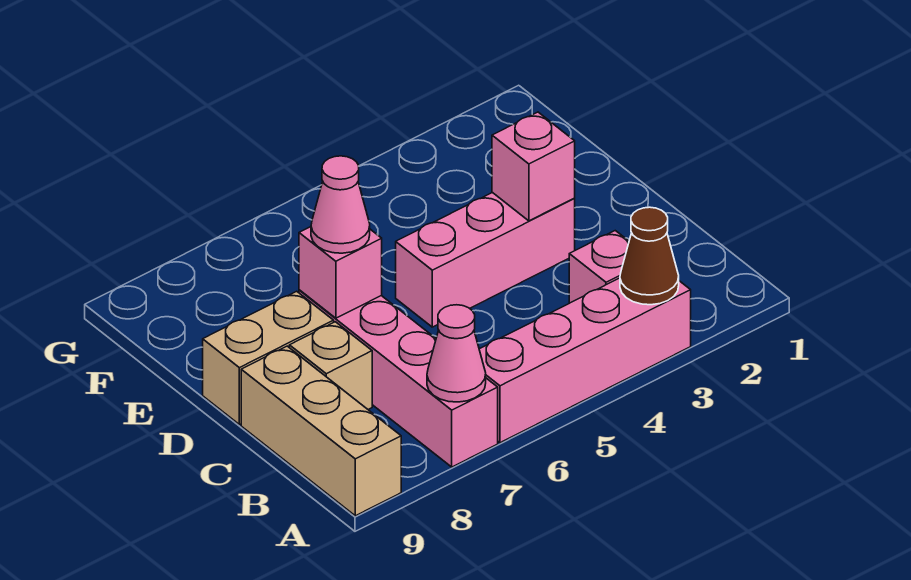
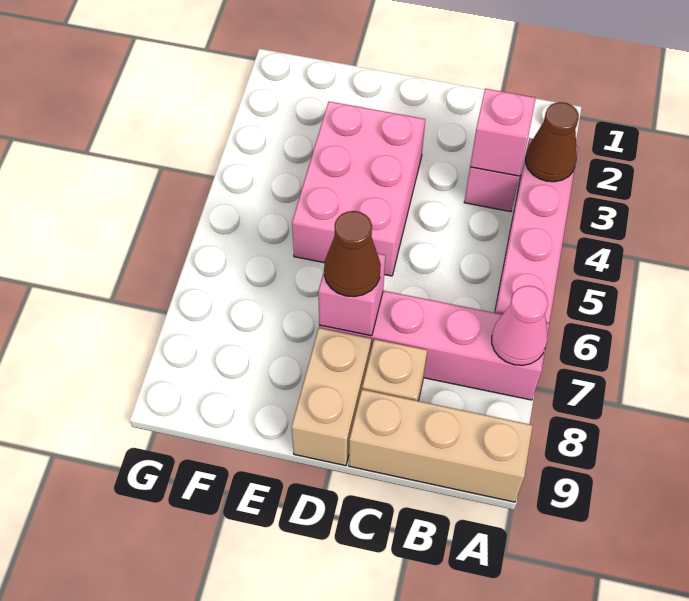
pink 1x3 brick [396,192,575,327] -> pink 2x3 brick [292,101,425,276]
pink 1x1 brick [492,112,575,221] -> pink 1x1 brick moved to [470,89,536,176]
pink 1x1 cone [311,156,370,253] -> brown 1x1 cone [324,211,381,297]

